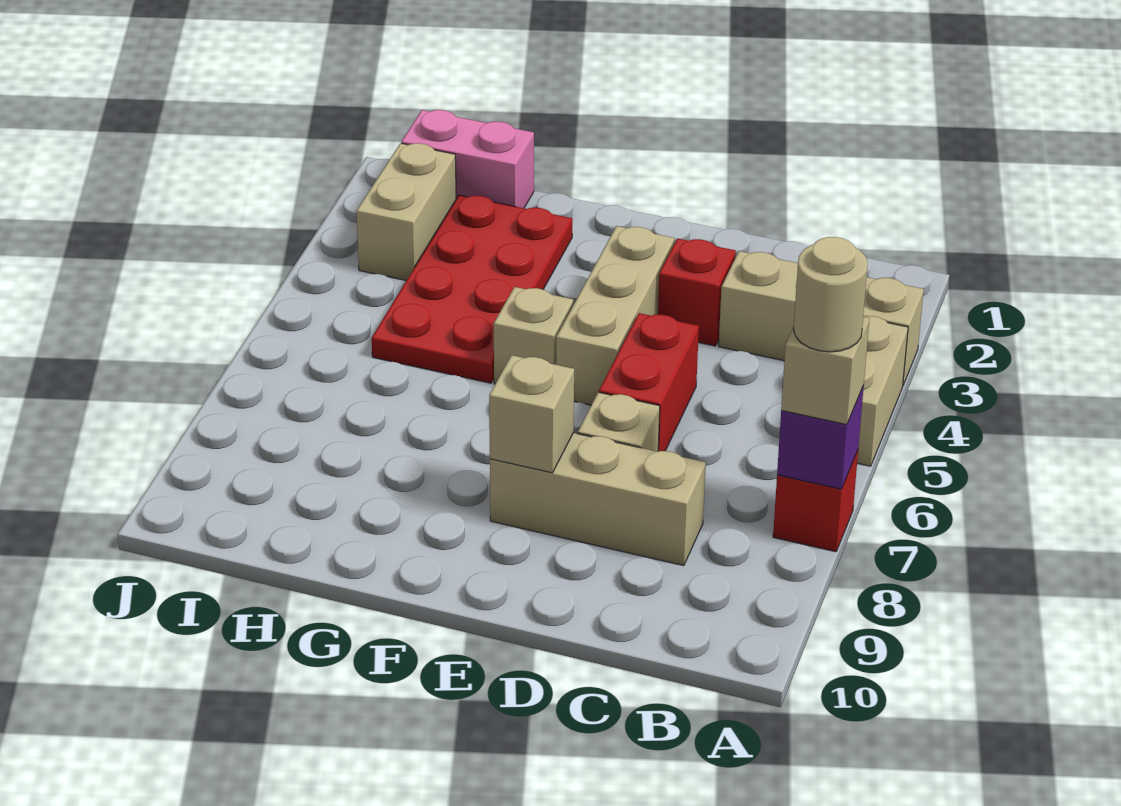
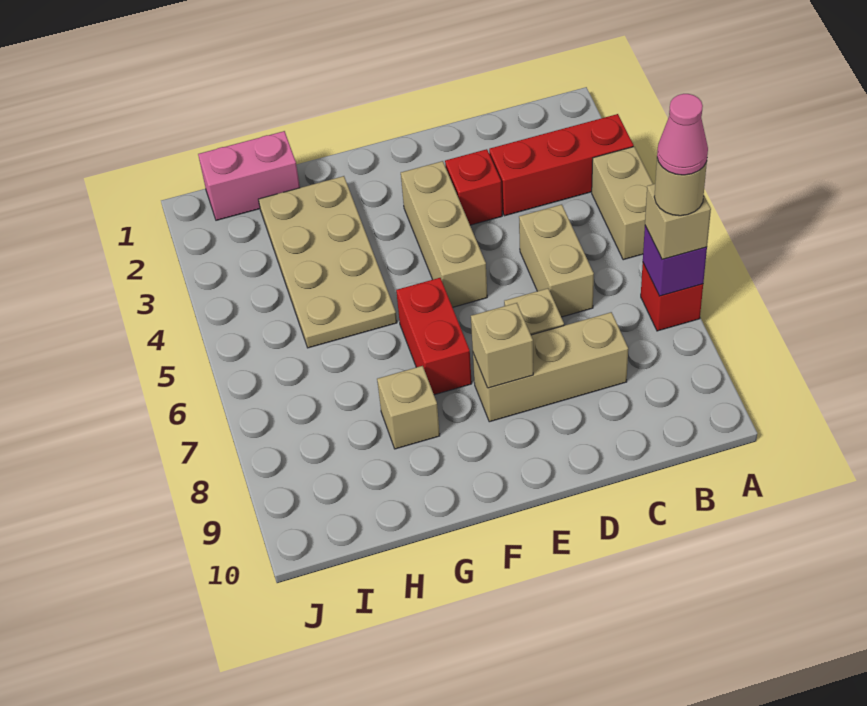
tan 1x3 brick [719,251,924,385] -> red 1x3 brick [489,114,634,216]
none -> pink 1x1 cone [657,94,708,175]
red 1x2 brick [599,313,699,451] -> red 1x2 brick moved to [396,278,472,395]
tan 1x1 brick [494,287,573,384] -> tan 1x1 brick moved to [377,366,440,449]
red 2x4 plate [372,195,573,383] -> tan 2x4 plate [258,176,397,348]
tan 1x2 brick [356,143,456,281] -> tan 1x2 brick moved to [519,205,594,317]

